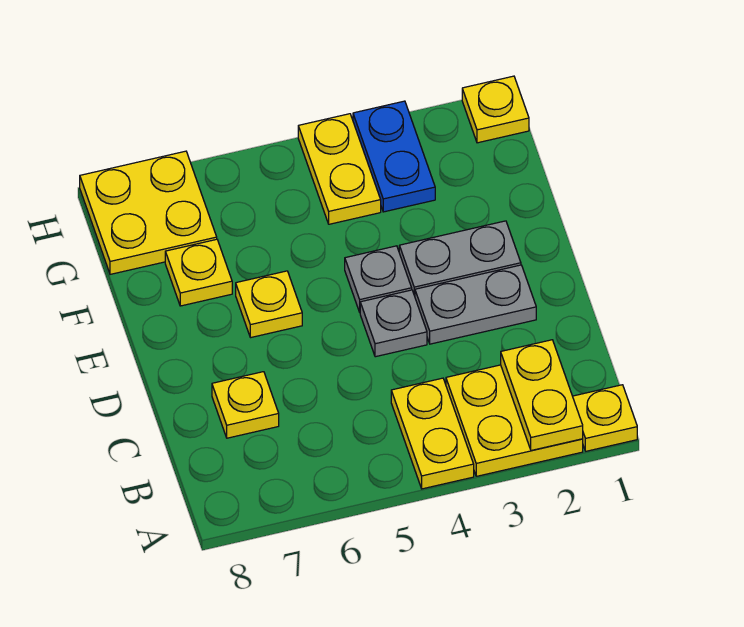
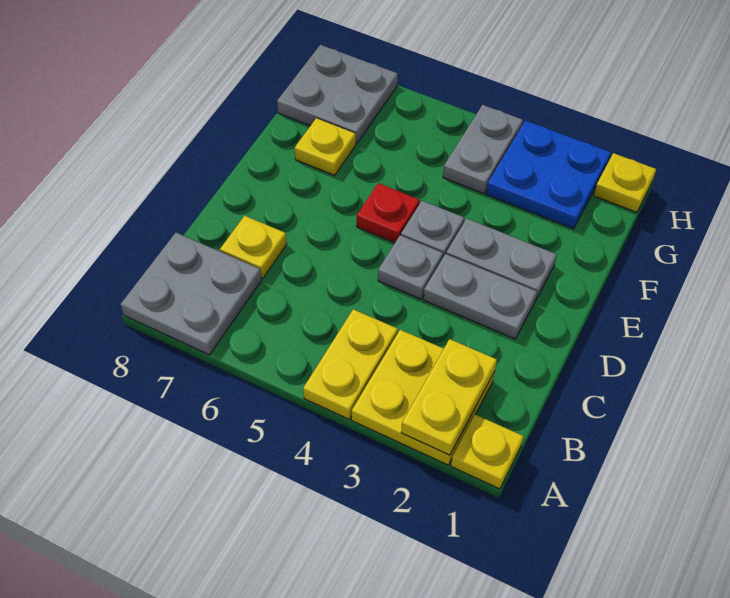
none -> grey 2x2 plate [120,233,262,355]
none -> red 1x1 plate [357,183,420,243]
yellow 1x1 plate [236,271,302,338] -> none
blue 1x2 plate [353,101,435,212] -> blue 2x2 plate [486,121,611,229]
yellow 1x2 plate [298,114,381,224] -> grey 1x2 plate [443,105,523,194]
yellow 2x2 plate [80,151,217,274] -> grey 2x2 plate [277,45,398,144]

